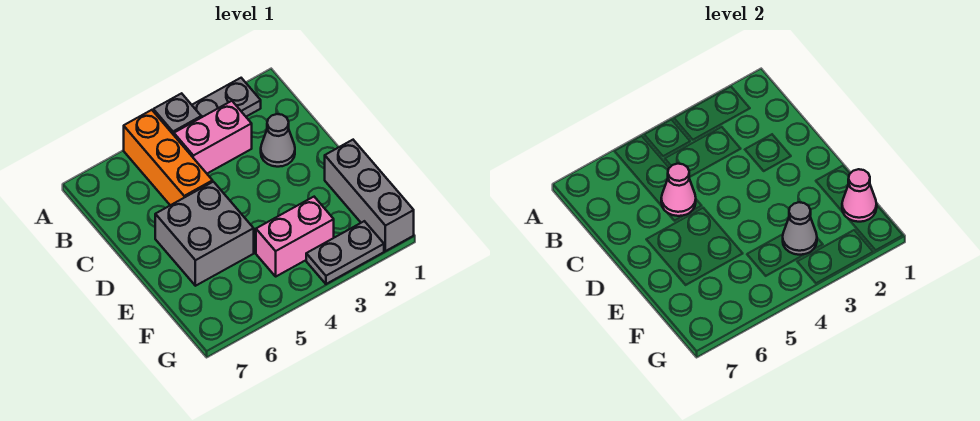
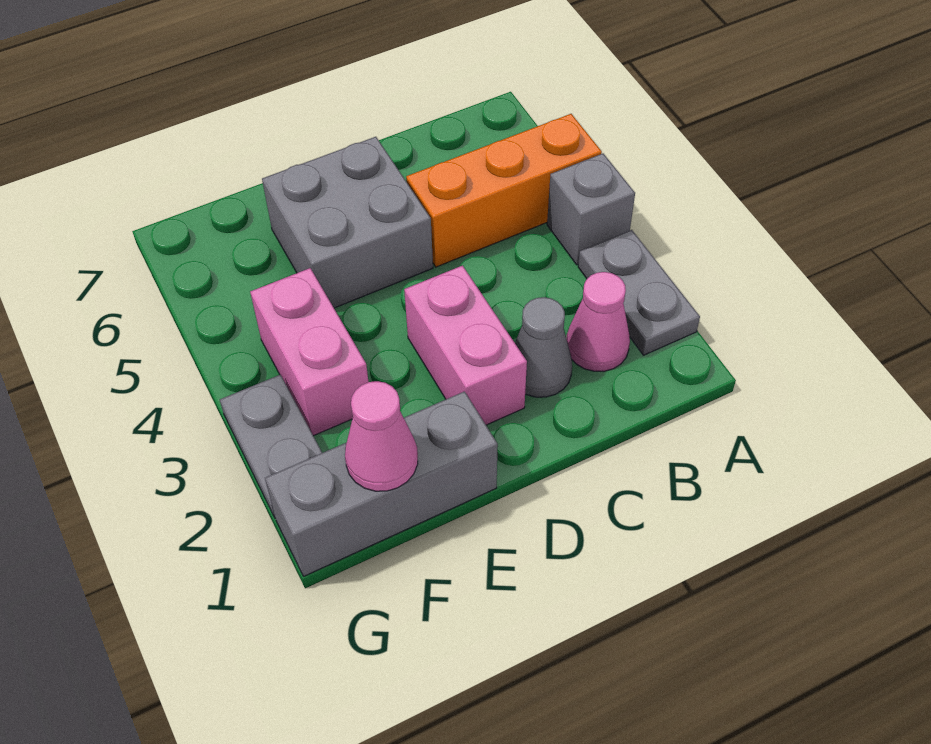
pink 1x2 brick [174,101,252,173] -> pink 1x2 brick moved to [404,266,527,425]
pink 1x1 cone [661,164,696,216] -> pink 1x1 cone moved to [566,272,630,371]
grey 1x1 cone [783,202,817,255] -> none

